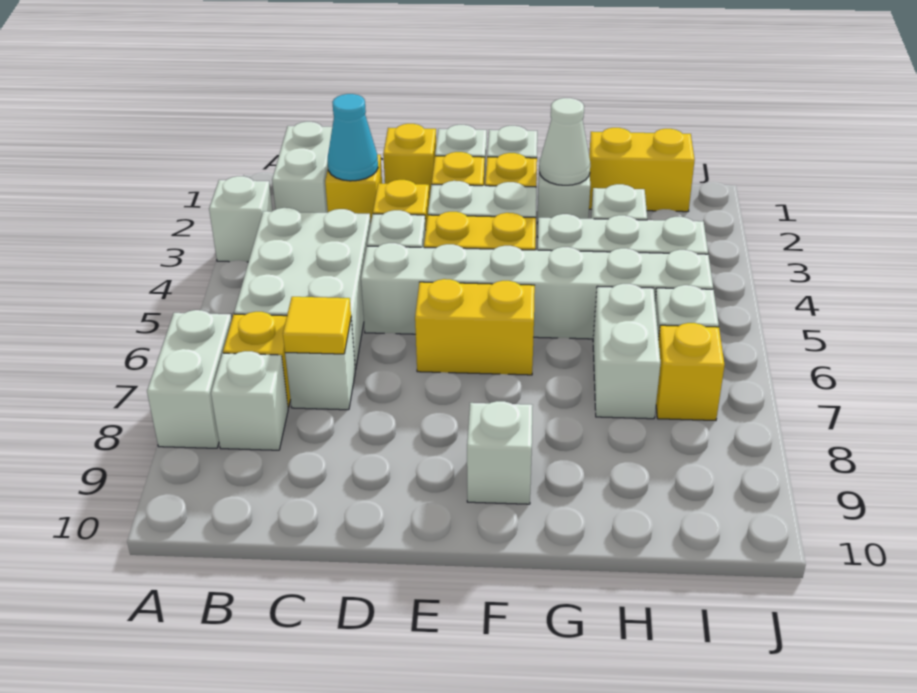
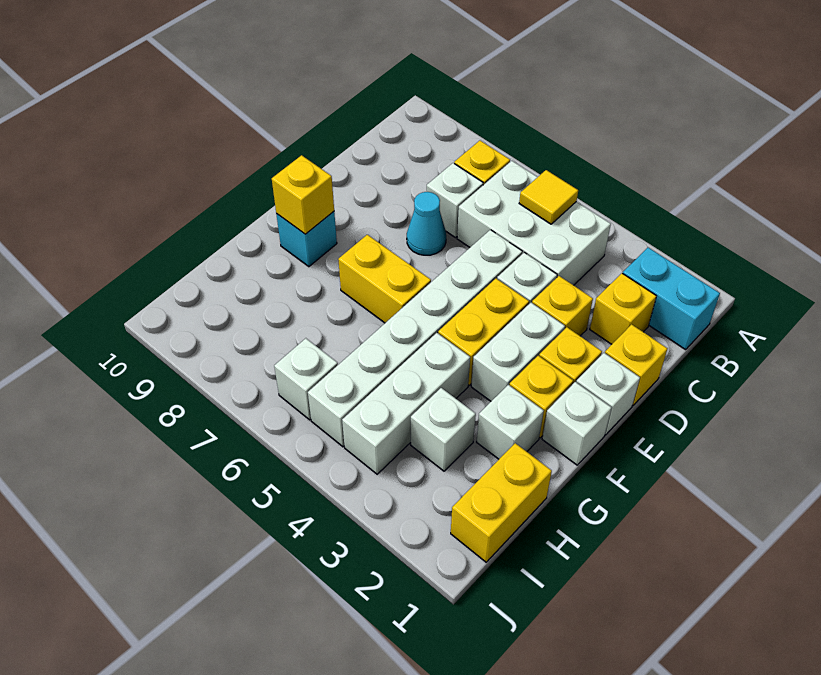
white 1x1 brick [209,176,273,262] -> none
white 1x2 brick [147,310,232,448] -> none
white 1x2 brick [272,122,332,213] -> cyan 1x2 brick [623,248,720,350]
white 1x1 brick [211,351,288,450] -> none
cyan 1x1 cone [328,94,378,181] -> cyan 1x1 cone moved to [407,192,446,255]
yellow 1x1 tile [283,297,351,354] -> yellow 1x1 tile moved to [519,170,578,224]
yellow 1x2 brick [415,279,535,375] -> yellow 1x2 brick turned to [338,235,431,323]
white 1x1 brick [467,401,533,504] -> cyan 1x1 brick [276,212,337,267]
white 1x1 cone [539,98,590,185] -> none
white 1x2 brick [593,284,661,419] -> none
yellow 1x1 brick [656,323,725,421] -> yellow 1x1 brick moved to [272,155,334,234]

